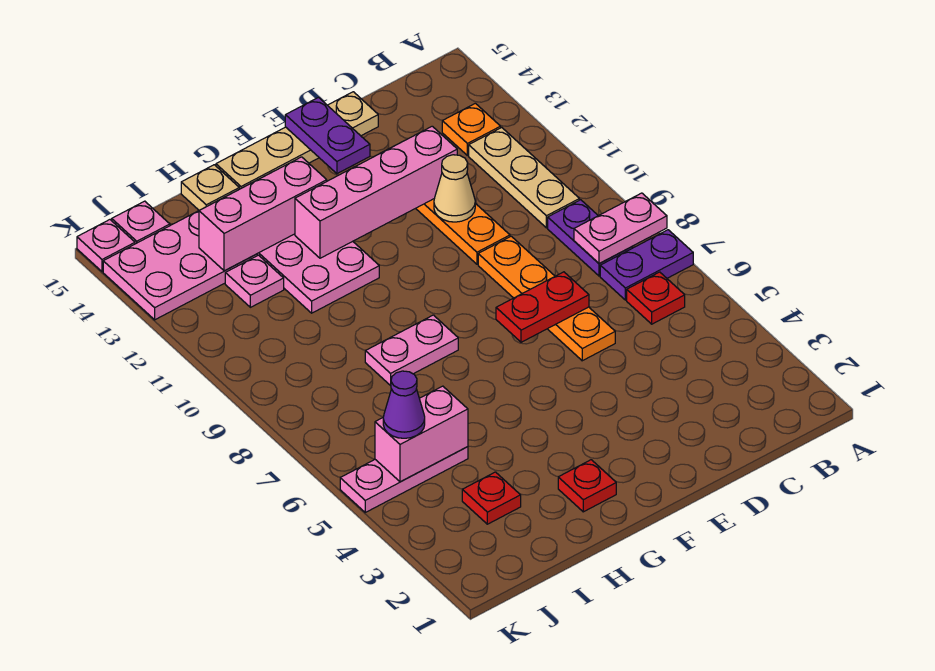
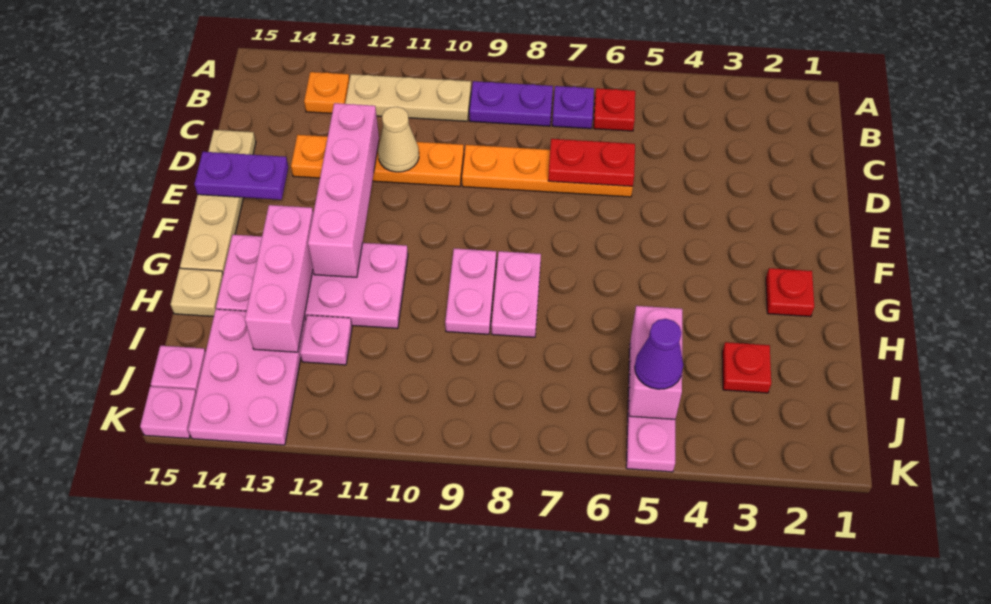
purple 1x2 plate [600,230,693,300] -> purple 1x1 plate [552,86,594,129]
pink 1x2 plate [574,193,667,264] -> pink 1x2 plate moved to [445,248,496,334]
red 1x2 plate [496,272,589,342] -> red 1x2 plate turned to [548,139,635,187]

